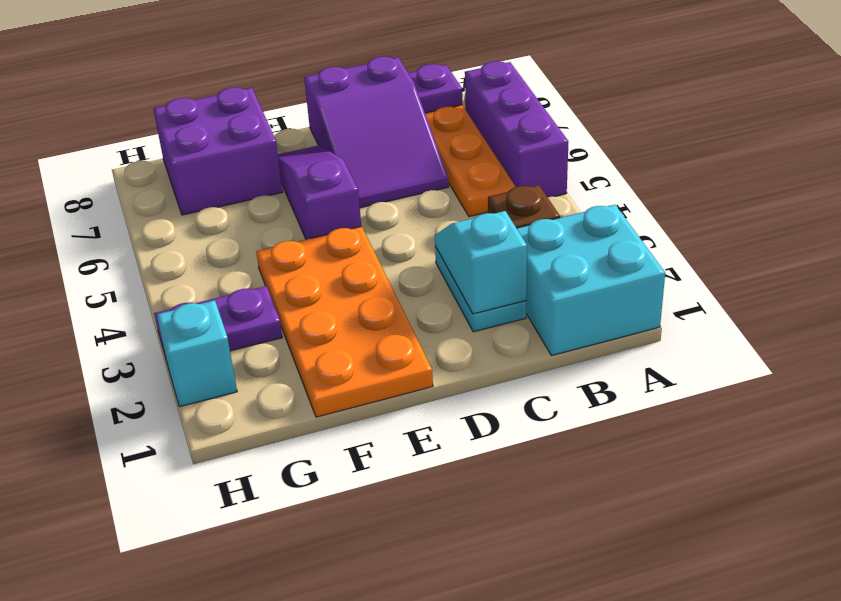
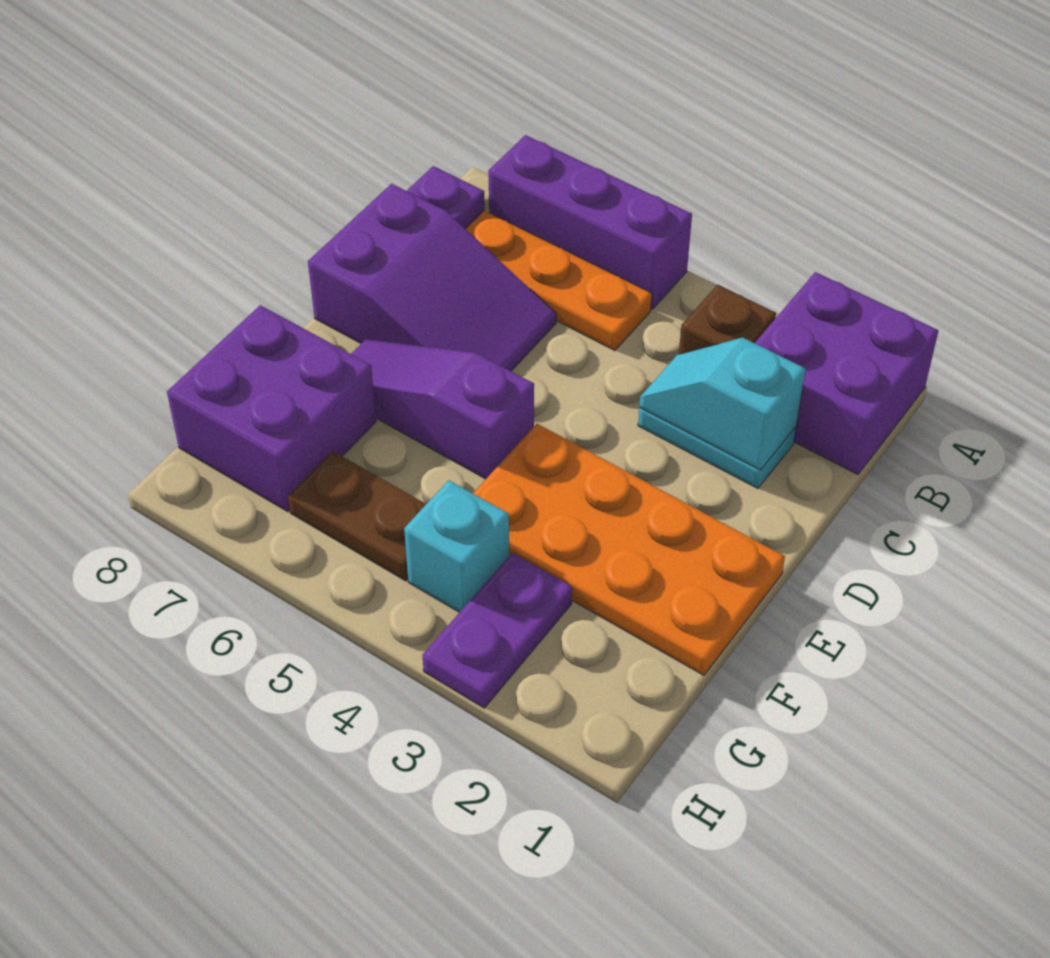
cyan 2x2 brick [517,205,665,356] -> purple 2x2 brick [755,272,939,475]
none -> brown 1x2 plate [288,451,426,581]
cyan 1x1 brick [157,300,237,407] -> cyan 1x1 brick moved to [404,480,509,612]

